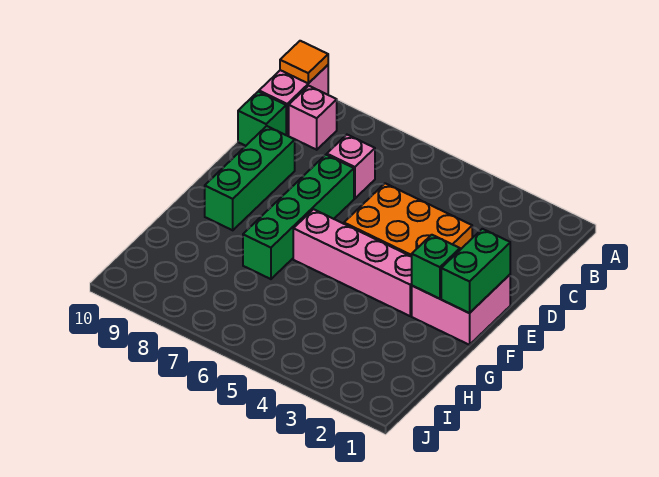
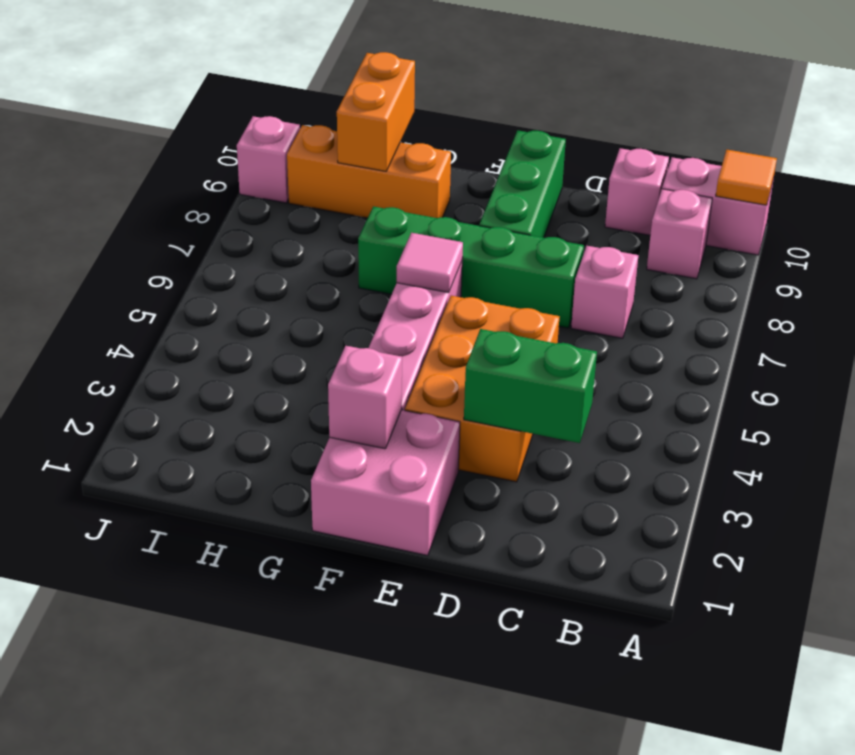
green 1x1 brick [238,92,286,146] -> pink 1x1 brick [605,148,669,235]
green 1x3 brick [205,126,295,230] -> green 1x3 brick turned to [479,130,566,238]
green 1x2 brick [441,229,510,313] -> green 1x2 brick moved to [464,329,597,443]
green 1x1 brick [412,235,460,299] -> pink 1x1 brick [328,346,402,449]
none -> pink 1x1 tile [397,233,463,293]
none -> orange 1x3 brick [287,125,451,218]
none -> orange 1x2 brick [337,52,415,171]
none -> pink 1x1 brick [237,116,300,203]

